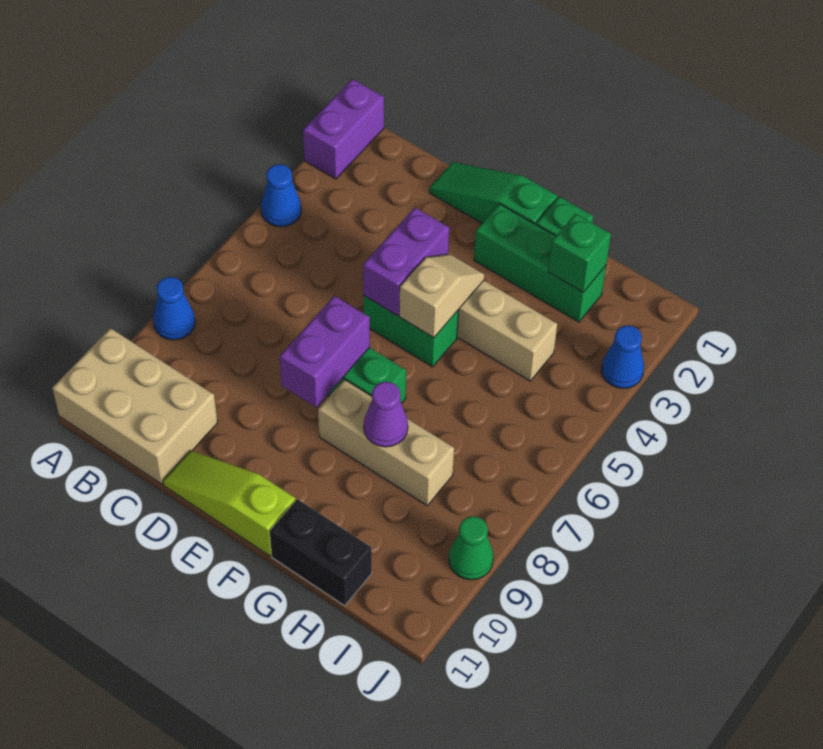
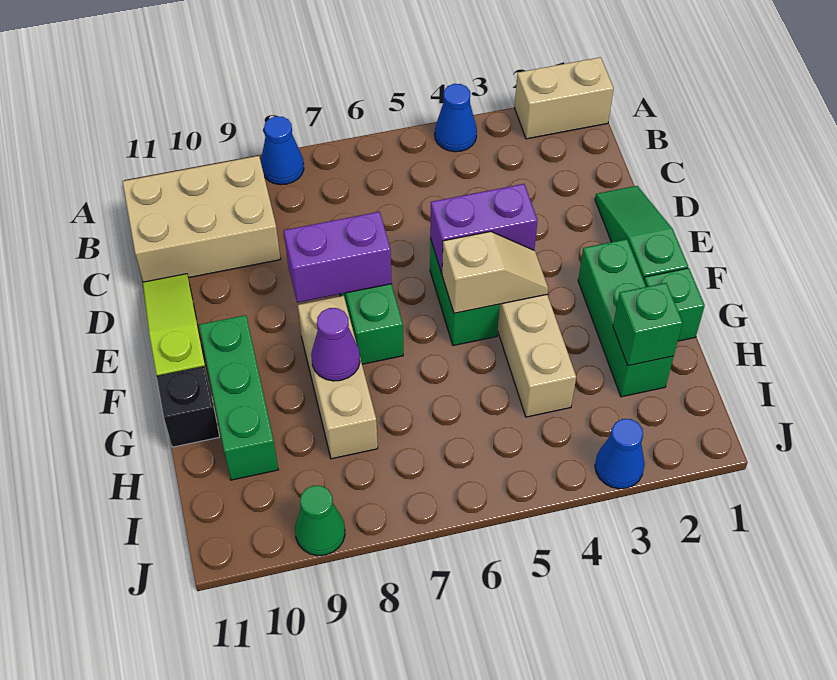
purple 1x2 brick [303,79,384,179] -> tan 1x2 brick [515,57,614,139]
tan 2x3 brick [52,328,217,484] -> tan 2x3 brick turned to [122,156,280,282]
none -> green 1x3 brick [199,315,278,480]
black 1x2 brick [270,499,372,606] -> black 1x1 brick [157,367,220,447]

